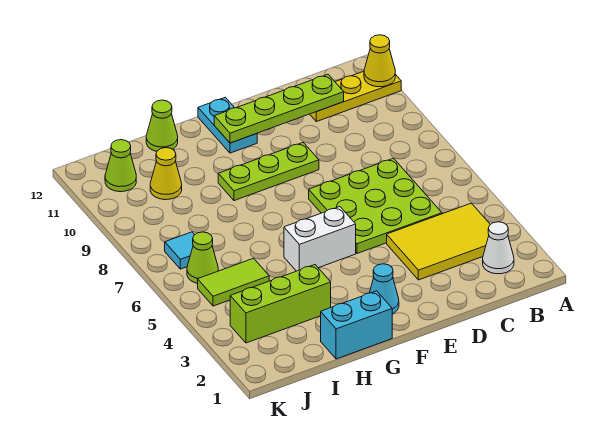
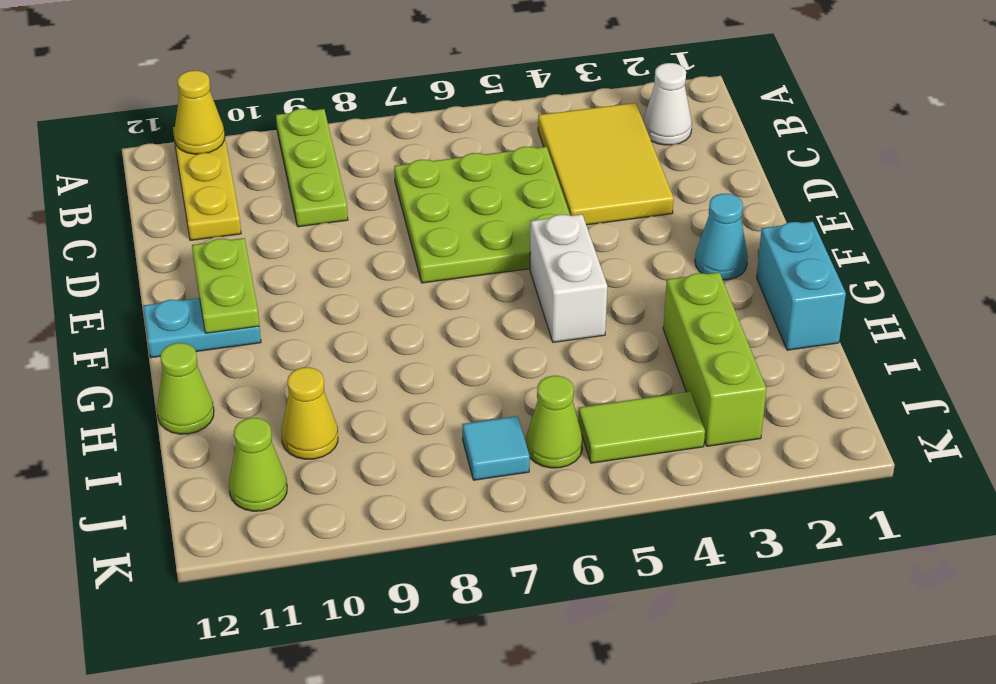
lime 1x4 plate [214,74,344,143] -> lime 1x2 plate [192,238,259,333]
lime 1x3 plate [218,143,319,201] -> lime 1x3 plate moved to [276,108,348,227]
lime 1x2 tile [198,258,269,306] -> lime 1x2 tile turned to [578,392,705,463]

